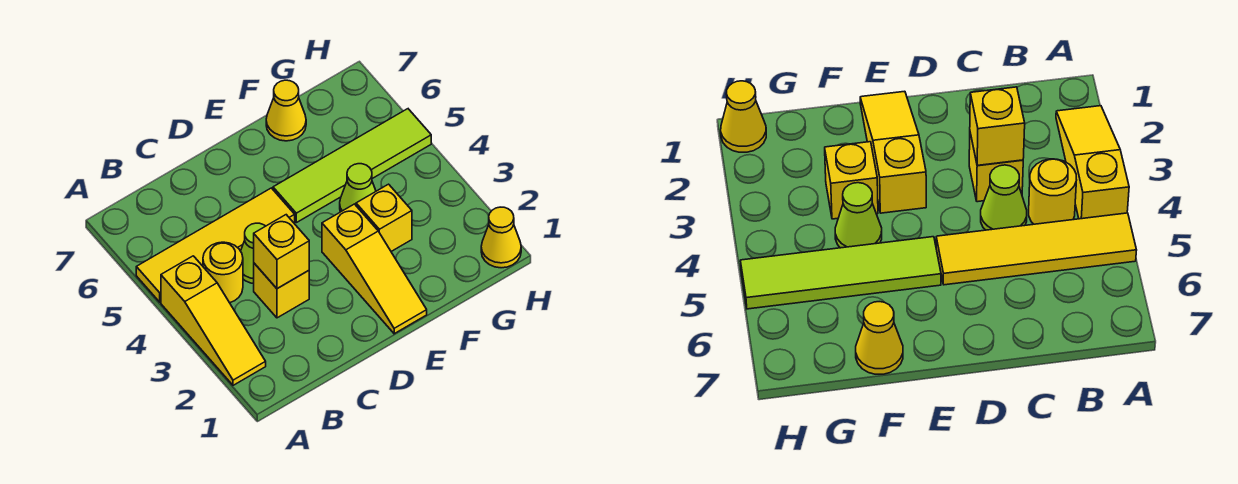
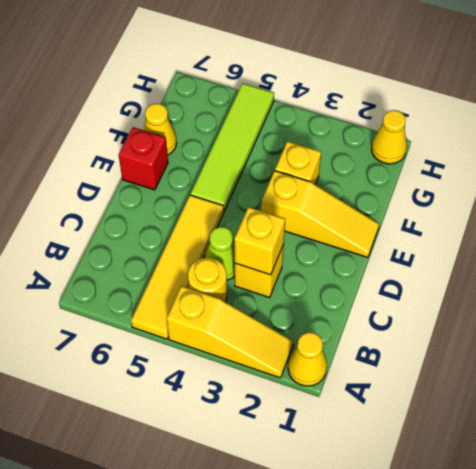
none -> yellow 1x1 cone [288,332,327,386]
none -> red 1x1 brick [119,127,168,190]
lime 1x1 cone [340,164,376,212] -> none

